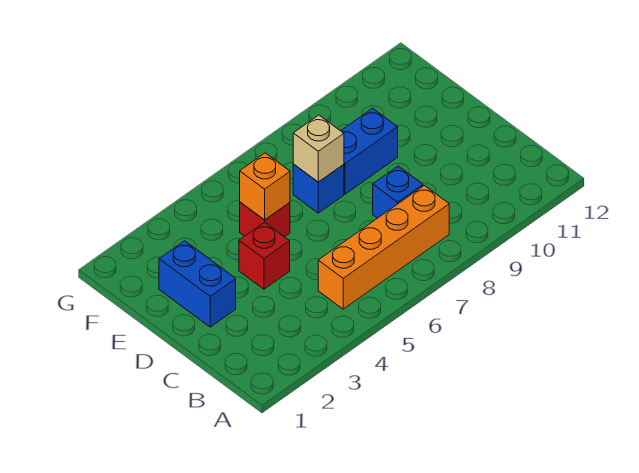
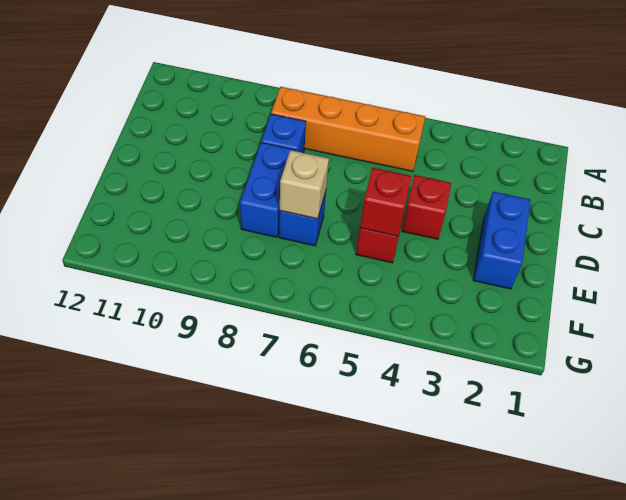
orange 1x1 brick [240,153,290,220] -> red 1x1 brick [360,168,412,236]
blue 1x2 brick [341,108,398,194] -> blue 1x2 brick turned to [240,143,297,237]

